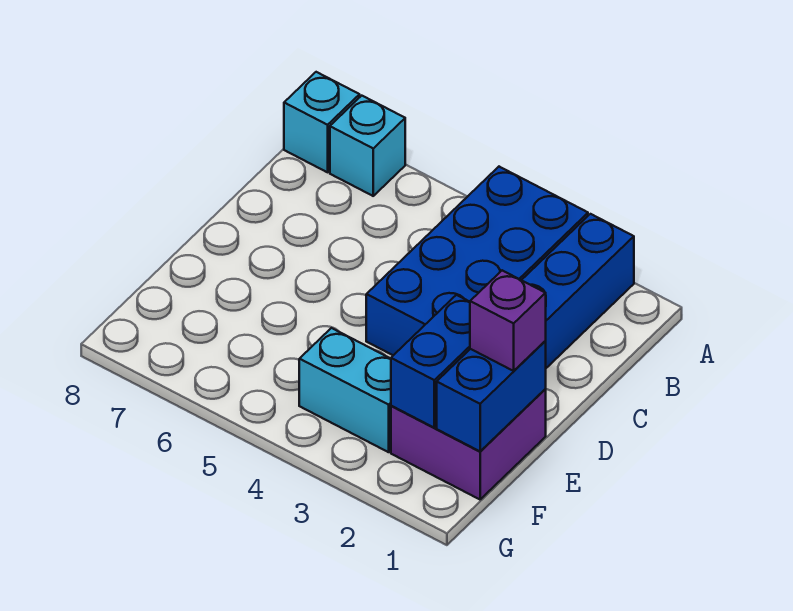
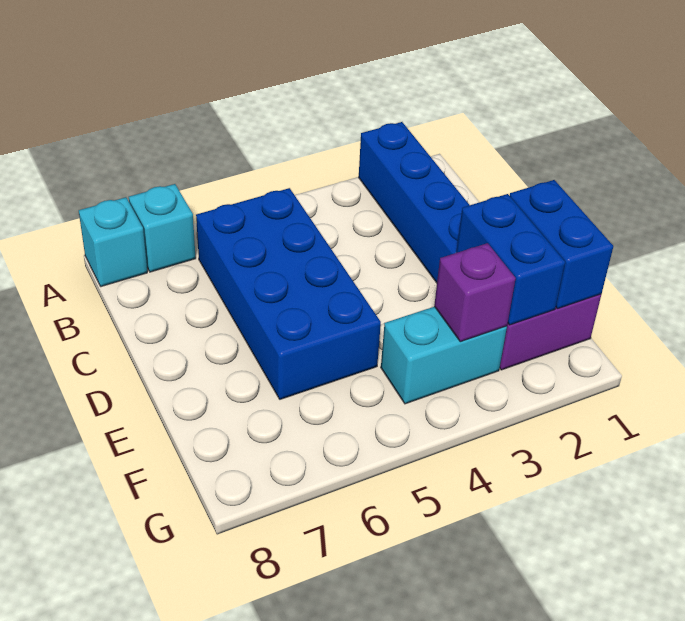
blue 2x4 brick [366,167,588,355] -> blue 2x4 brick moved to [196,188,381,399]
purple 1x1 brick [470,270,546,371] -> purple 1x1 brick moved to [434,243,516,342]

